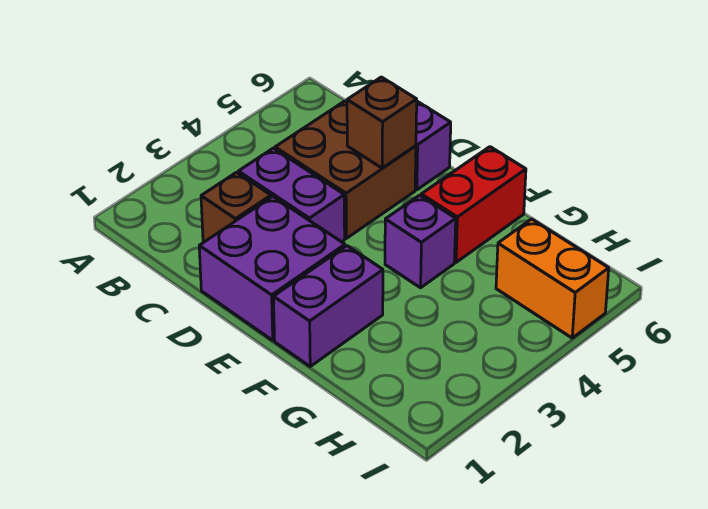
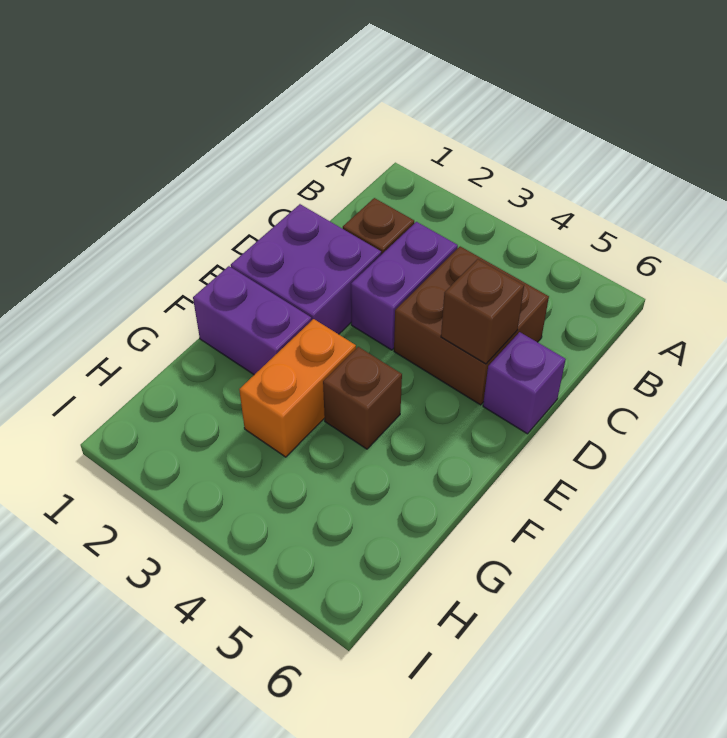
purple 1x1 brick [385,195,456,288] -> brown 1x1 brick [323,347,402,449]
red 1x2 brick [421,147,526,262] -> none
orange 1x2 brick [496,219,609,338] -> orange 1x2 brick moved to [239,319,356,457]

